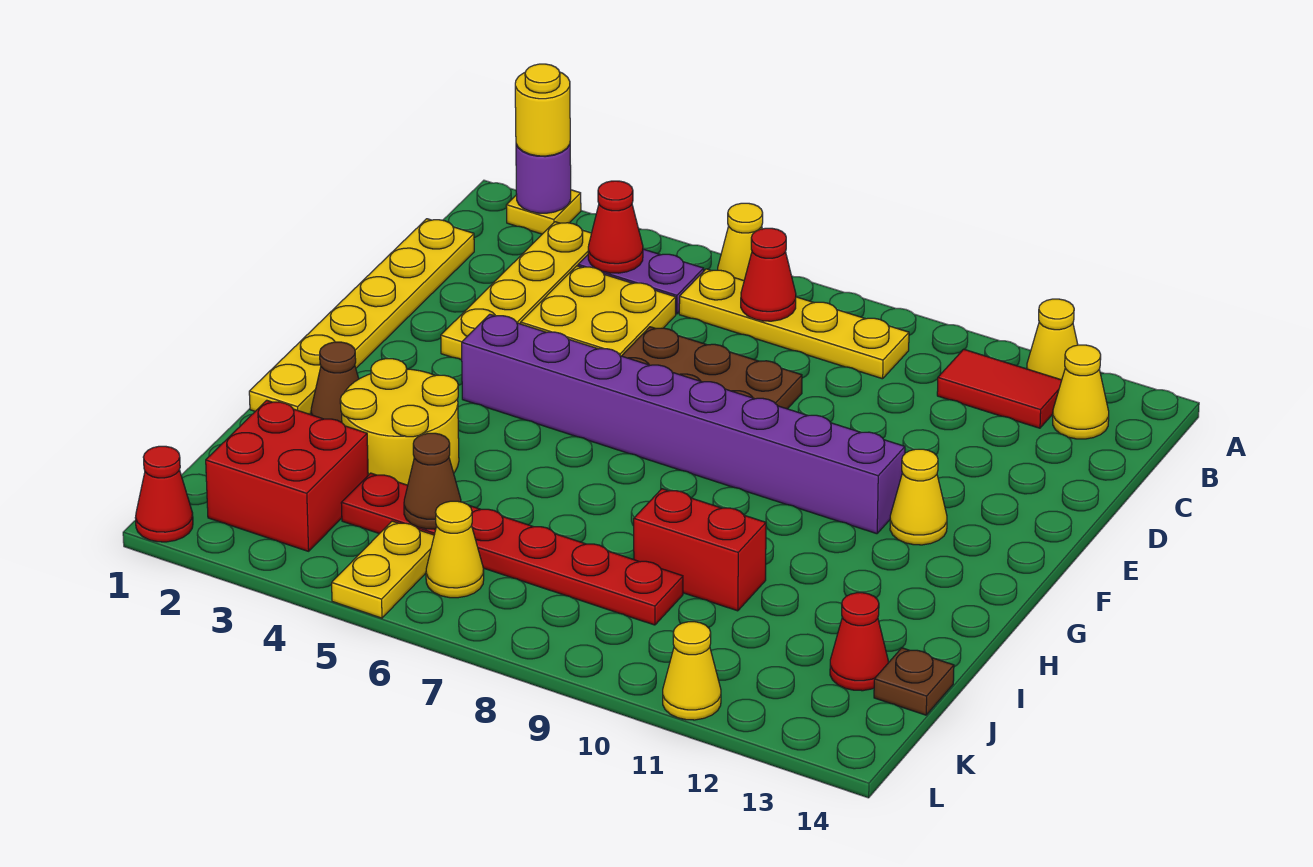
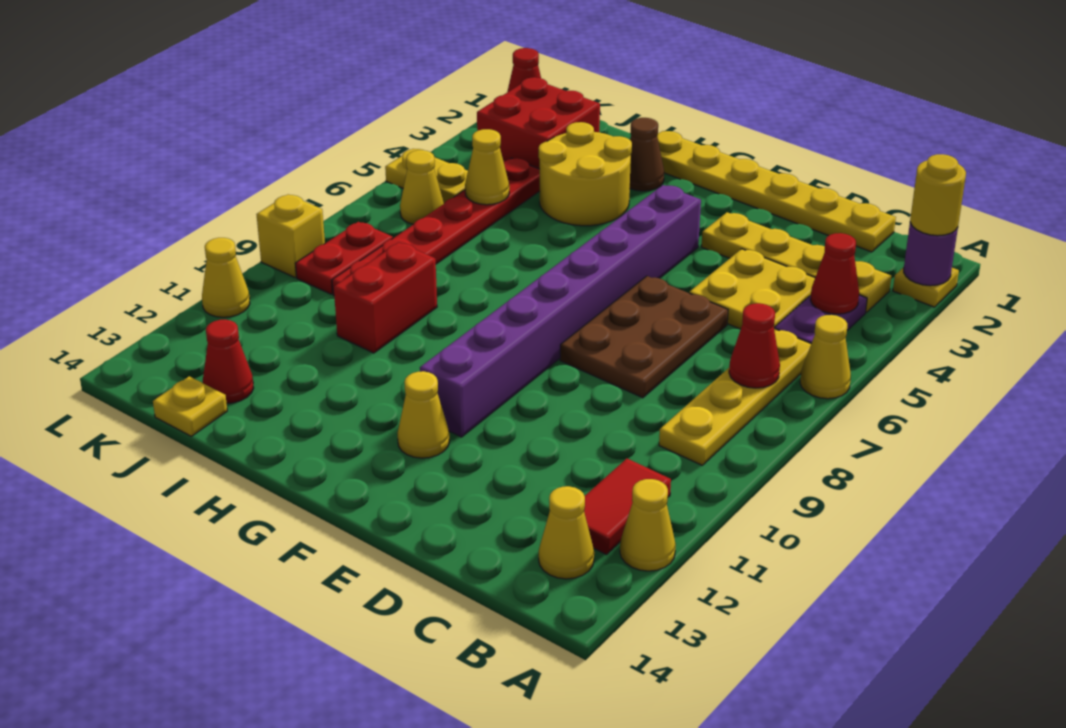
brown 1x1 cone [404,433,461,529] -> yellow 1x1 cone [465,129,509,205]
brown 1x1 plate [874,648,954,715] -> yellow 1x1 plate [153,376,227,436]
none -> red 1x2 plate [295,222,393,294]
none -> yellow 1x1 brick [256,194,325,278]

